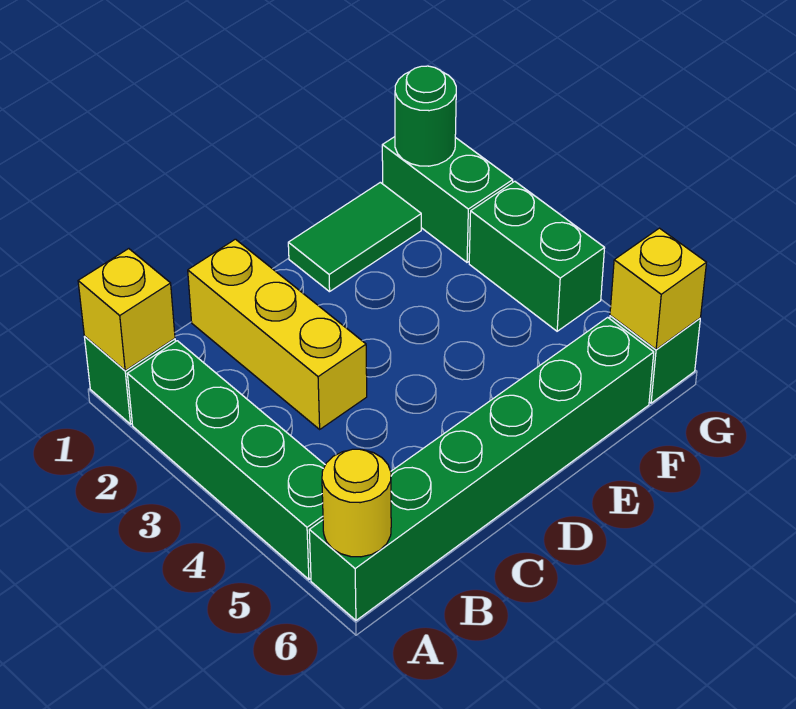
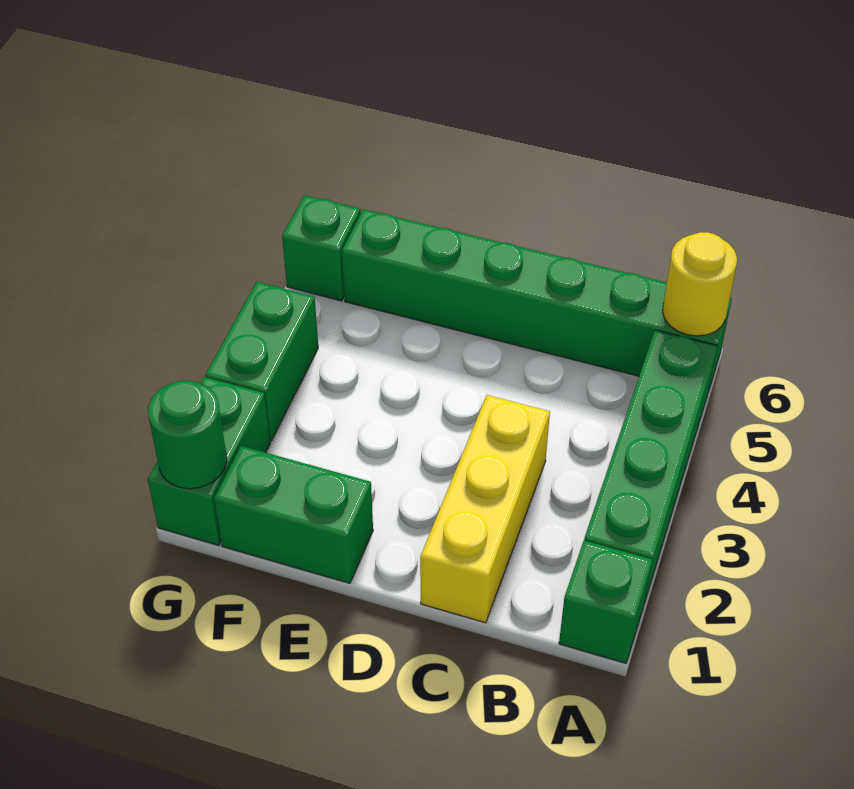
yellow 1x1 brick [78,249,175,371] -> none
green 1x2 tile [288,182,421,292] -> green 1x2 brick [214,446,373,583]
yellow 1x1 brick [610,228,706,350] -> none

